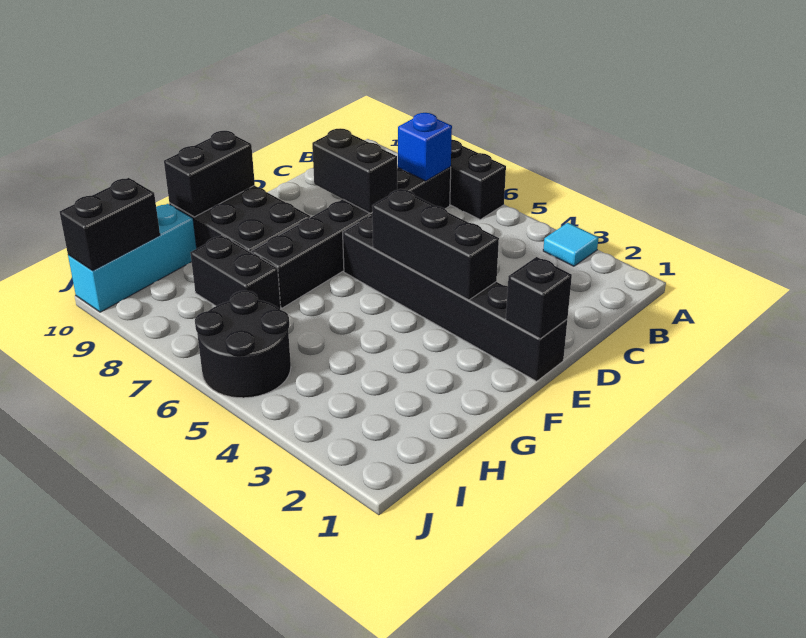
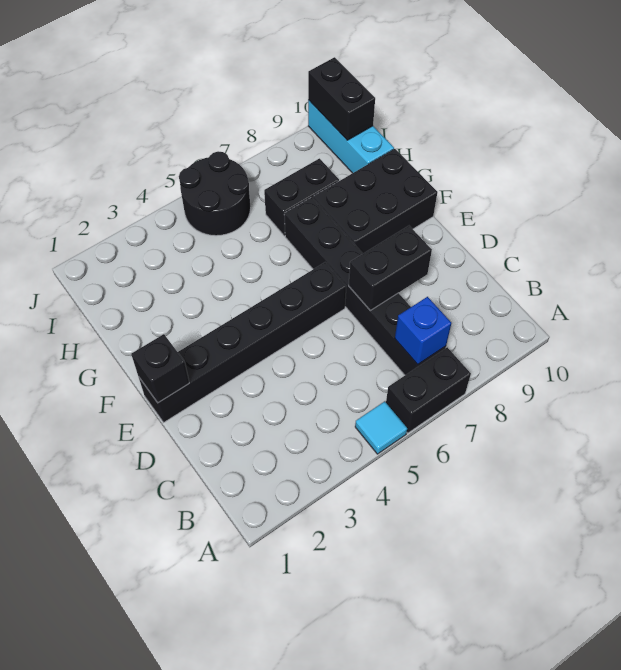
cyan 1x1 tile [543,223,599,266] -> cyan 1x1 tile moved to [355,402,407,454]
black 1x3 brick [372,189,499,300] -> none
black 1x2 brick [164,131,255,217] -> none

